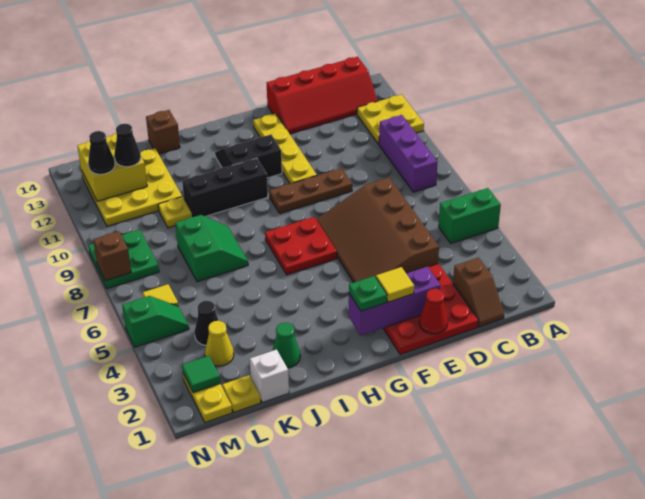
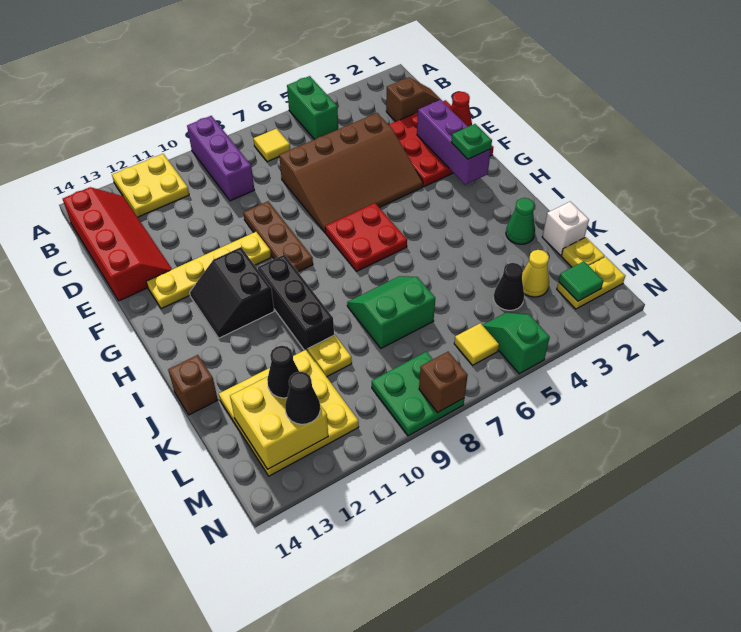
purple 1x3 brick [379,115,437,192] -> purple 1x3 brick turned to [187,116,254,201]
yellow 1x1 tile [376,267,414,302] -> yellow 1x1 tile moved to [253,128,290,162]

